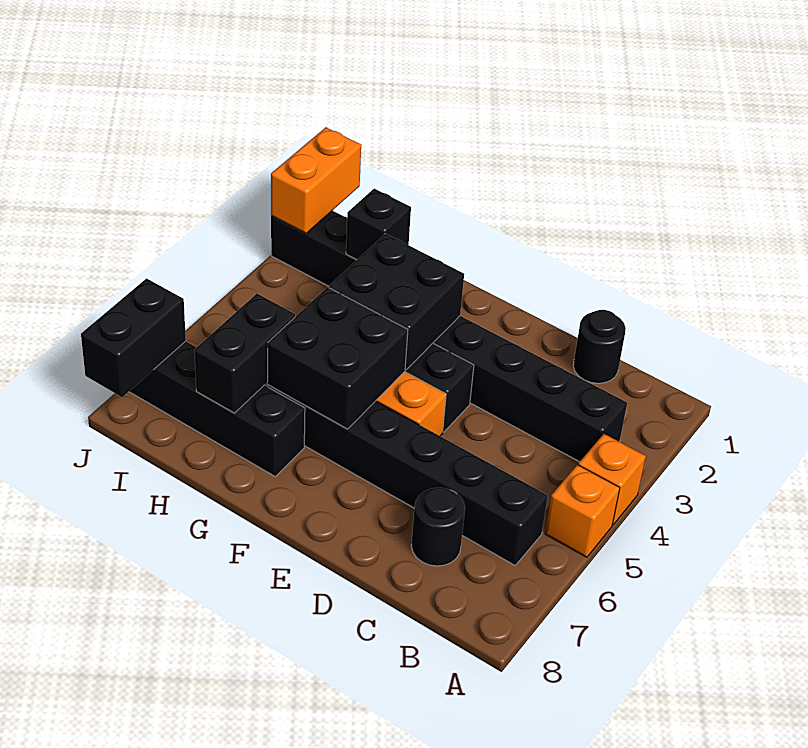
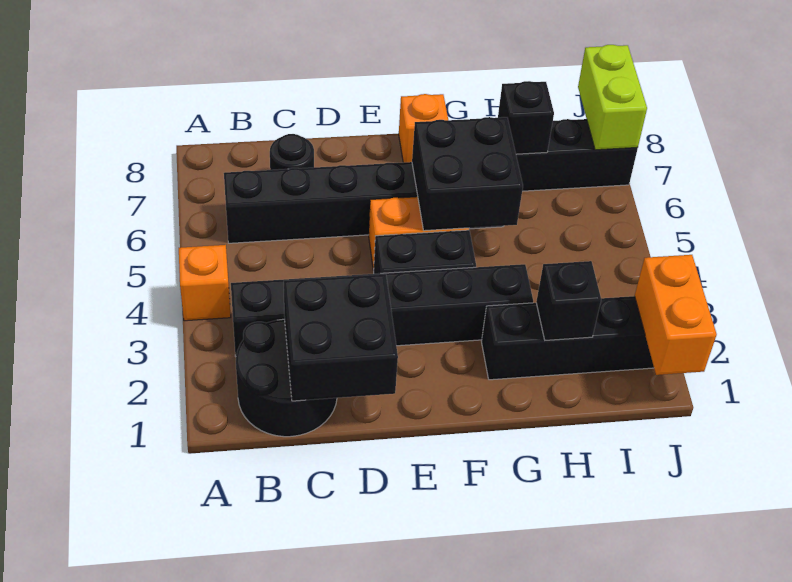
orange 1x1 brick [545,465,620,557] -> orange 1x1 brick moved to [399,94,448,162]
black 1x1 round brick [573,310,626,383] -> black 2x2 round brick [236,319,337,437]
black 2x2 brick [329,234,464,369] -> black 2x2 brick moved to [284,274,398,401]
black 1x2 brick [194,294,295,413] -> black 1x1 brick [498,81,554,154]
black 1x2 brick [81,278,186,397] -> lime 1x2 brick [578,45,647,150]

